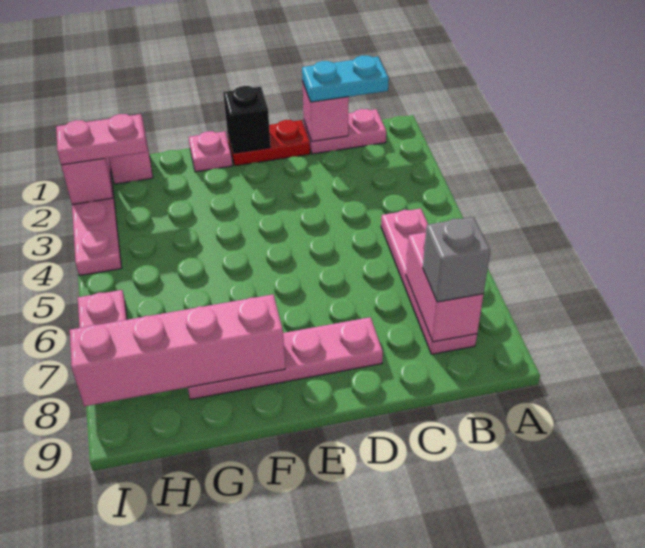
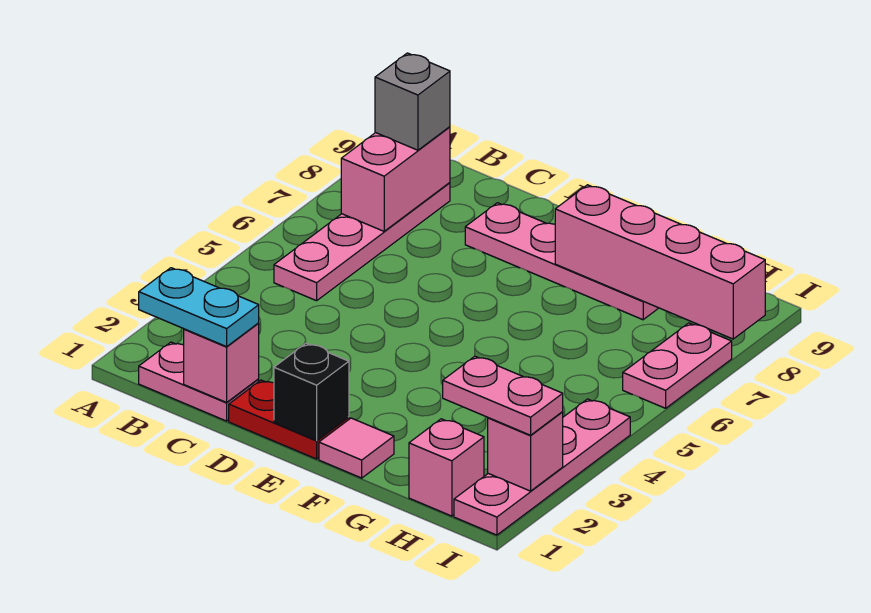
pink 1x1 plate [189,131,232,172] -> pink 1x1 tile [319,418,394,478]

